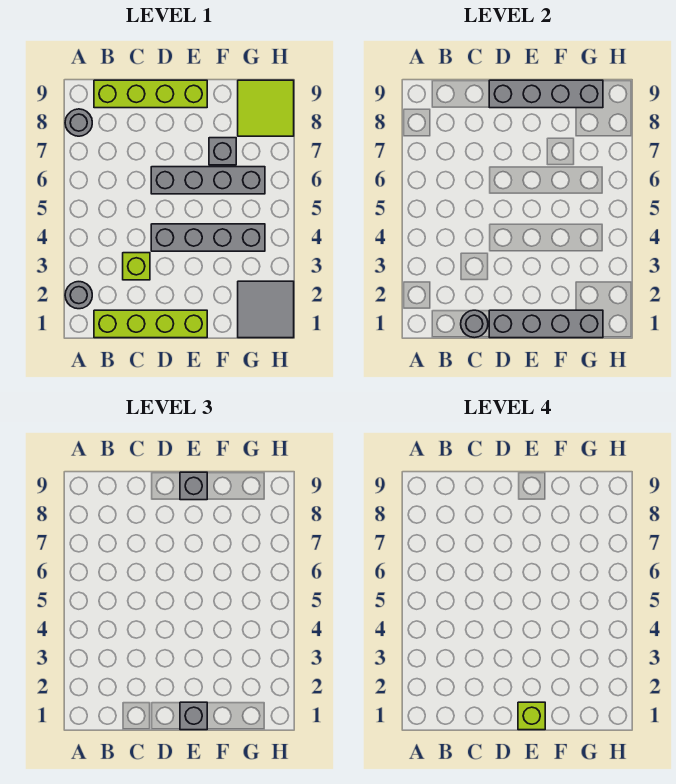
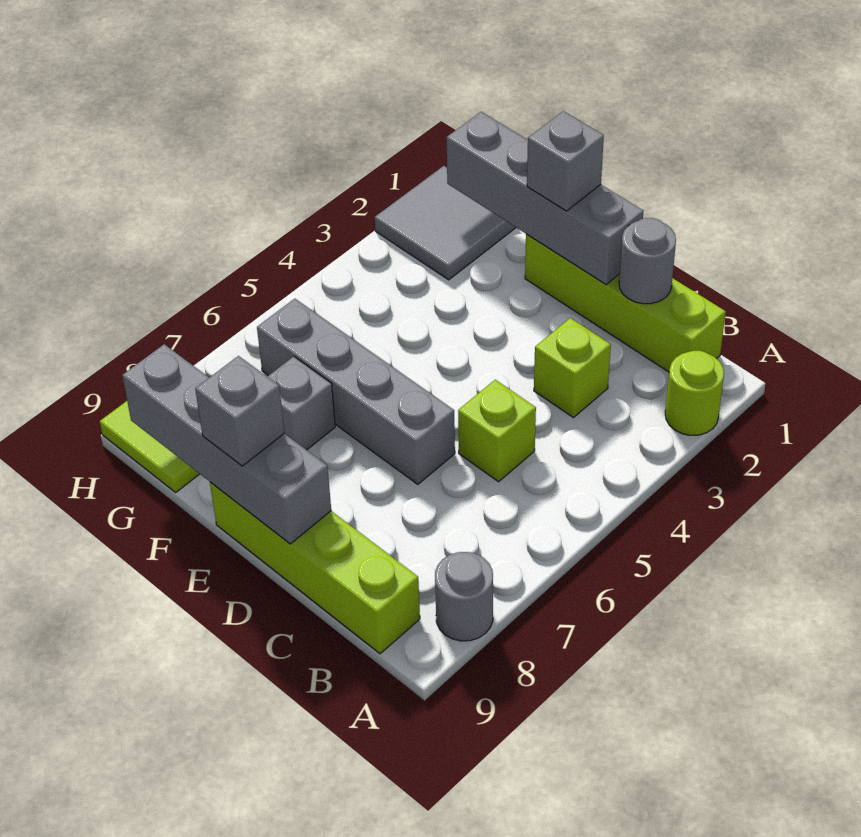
grey 1x1 round brick [65,282,92,309] -> lime 1x1 round brick [665,351,724,435]
grey 1x4 brick [151,224,265,251] -> none
lime 1x1 brick [518,702,545,730] -> lime 1x1 brick moved to [458,380,536,482]

